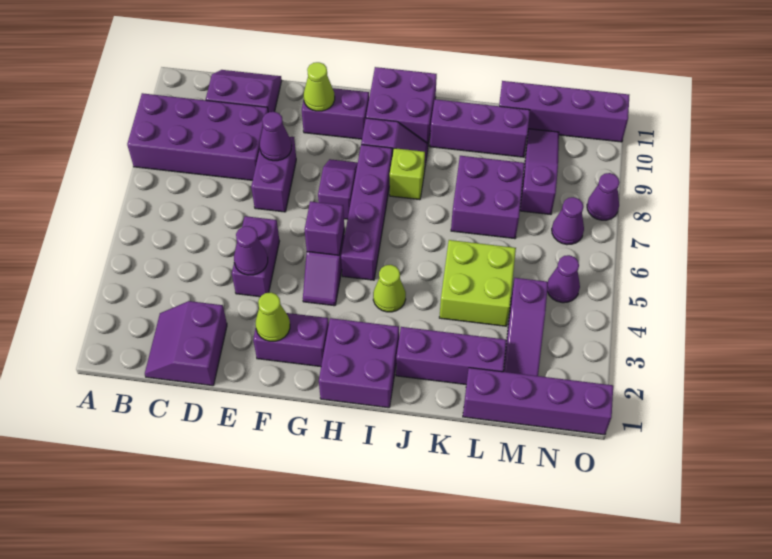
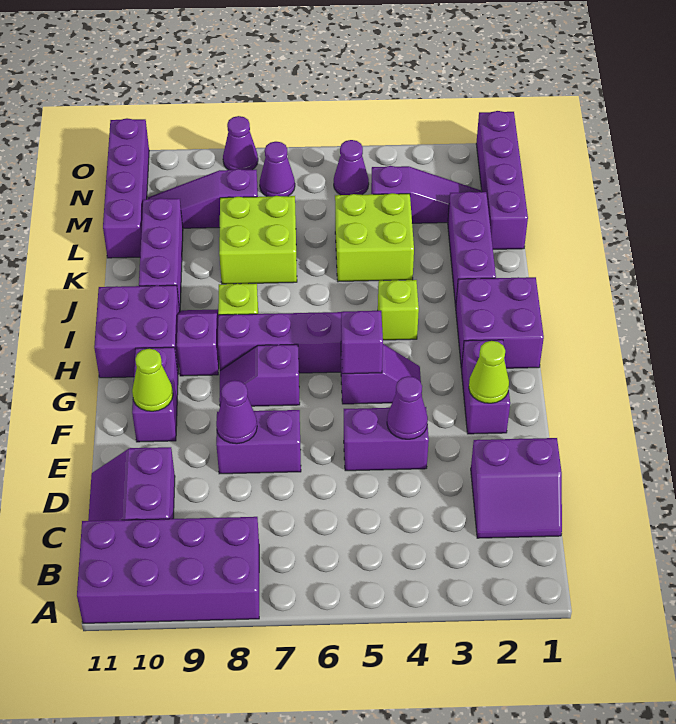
purple 2x4 brick [127,93,268,180] -> purple 2x4 brick turned to [77,517,259,623]
lime 1x1 cone [373,265,406,312] -> lime 1x1 brick [378,280,419,340]
purple 2x2 brick [451,156,525,239] -> lime 2x2 brick [219,196,297,284]

